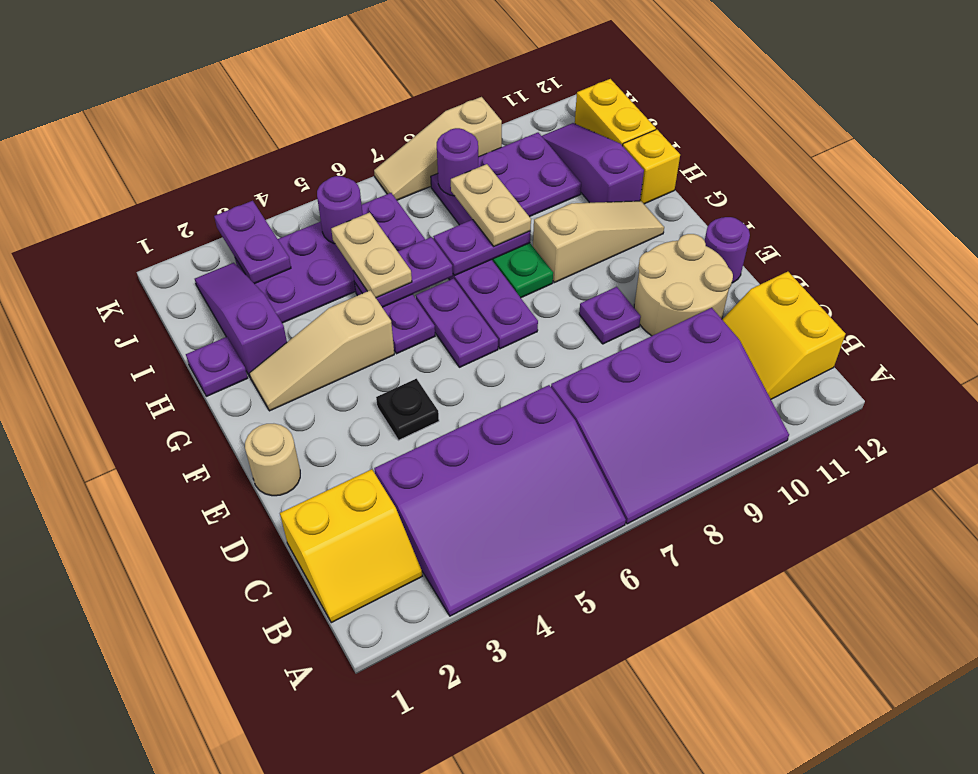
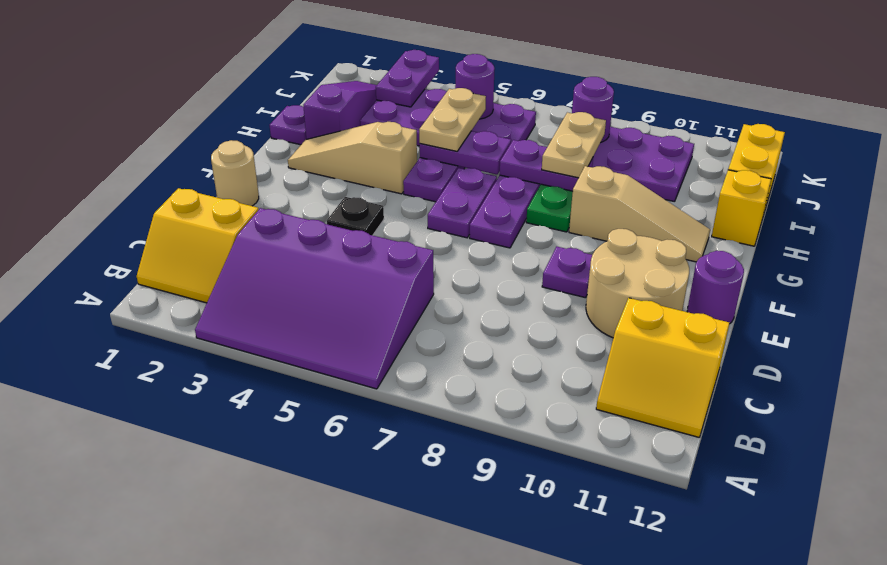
purple 3x4 slope [551,308,789,524] -> none
yellow 2x2 slope [722,272,846,399] -> yellow 2x2 slope turned to [596,298,729,437]
purple 1x3 slope [542,123,644,203] -> none
tan 1x3 slope [374,97,502,200] -> none

